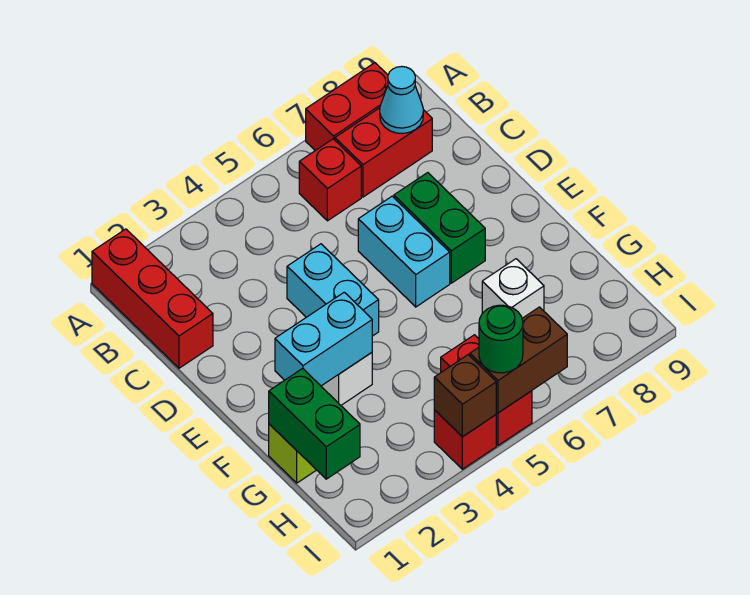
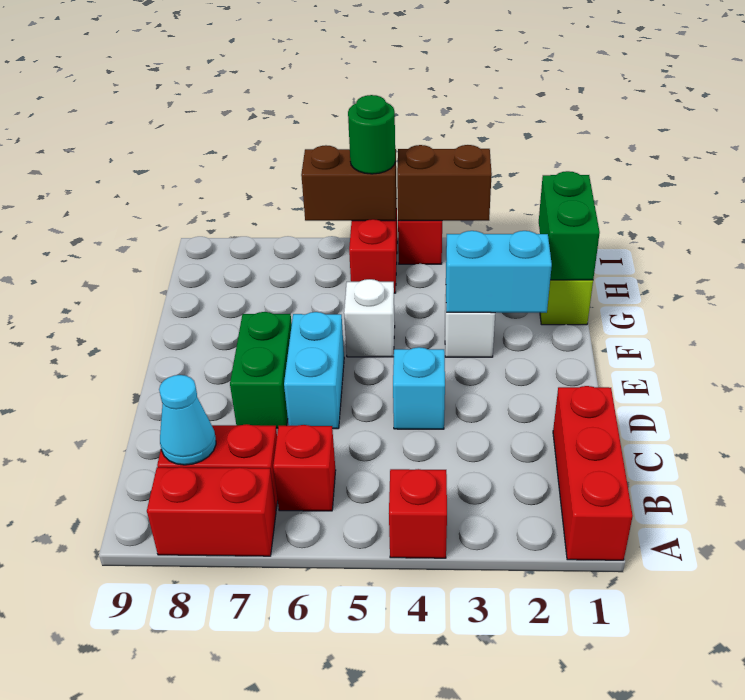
none -> red 1x1 brick [389,469,447,558]
cyan 1x2 brick [287,244,379,336] -> cyan 1x1 brick [393,347,445,429]
white 1x1 brick [482,259,544,318] -> white 1x1 brick moved to [344,279,395,357]
brown 1x1 brick [434,355,496,437] -> brown 1x2 brick [397,145,492,221]

